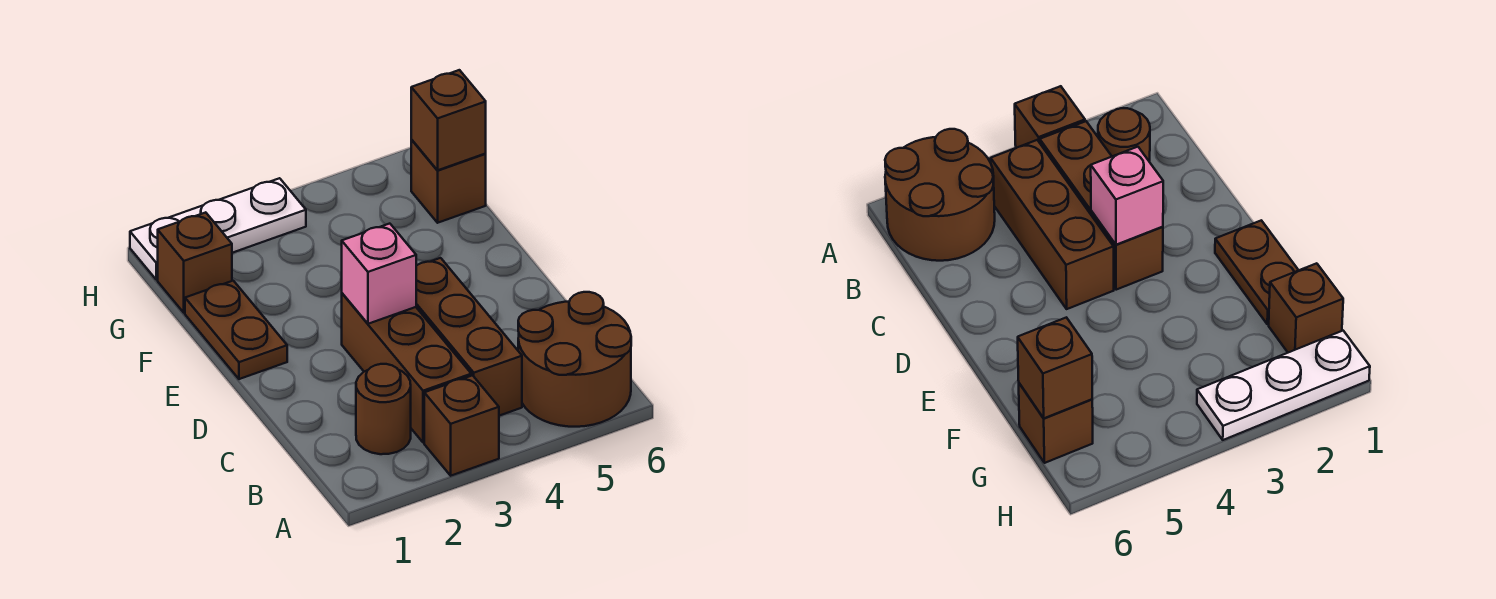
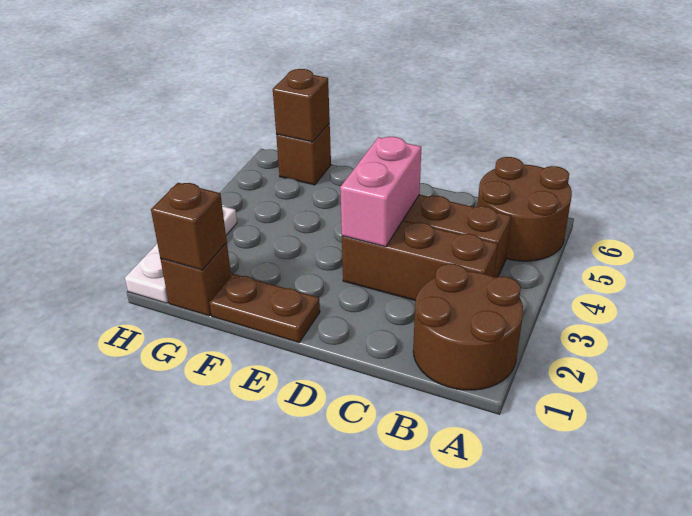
brown 1x1 brick [424,375,499,476] -> brown 1x1 brick moved to [151,183,227,270]
brown 1x1 round brick [356,364,411,454] -> brown 2x2 round brick [413,264,523,390]
pink 1x1 brick [342,224,416,324] -> pink 1x2 brick [340,137,421,247]

